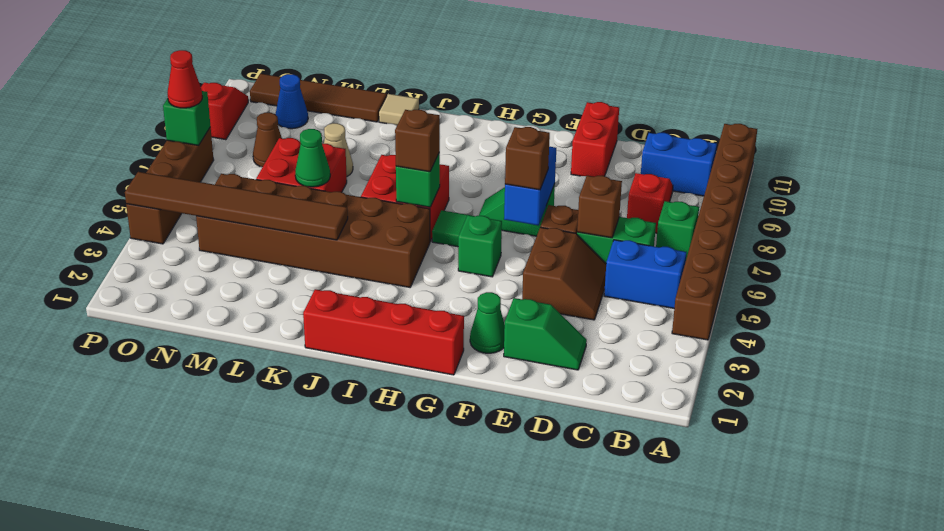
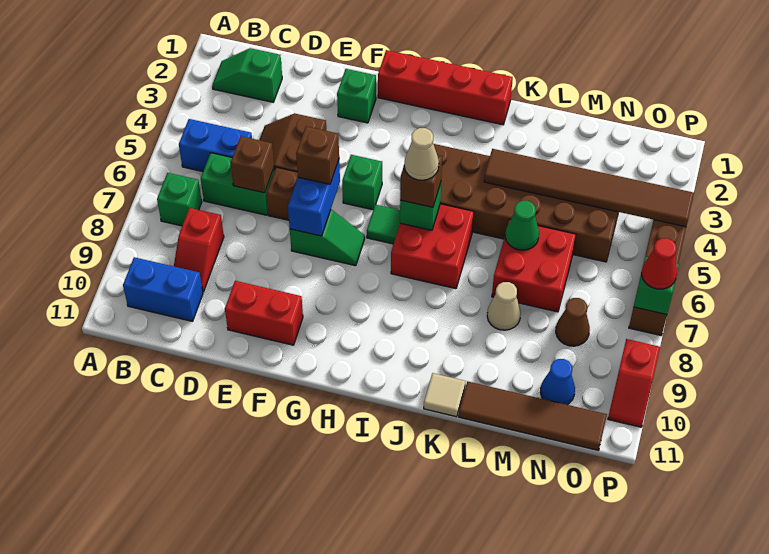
brown 1x8 brick [672,124,757,340] -> none
green 1x2 slope [504,298,587,370] -> green 1x2 slope moved to [212,48,282,102]
red 1x2 brick [571,102,619,177] -> red 1x2 brick turned to [225,281,303,345]
green 1x1 cone [470,292,505,353] -> green 1x1 brick [337,69,376,123]
none -> tan 1x1 cone [404,128,439,180]

